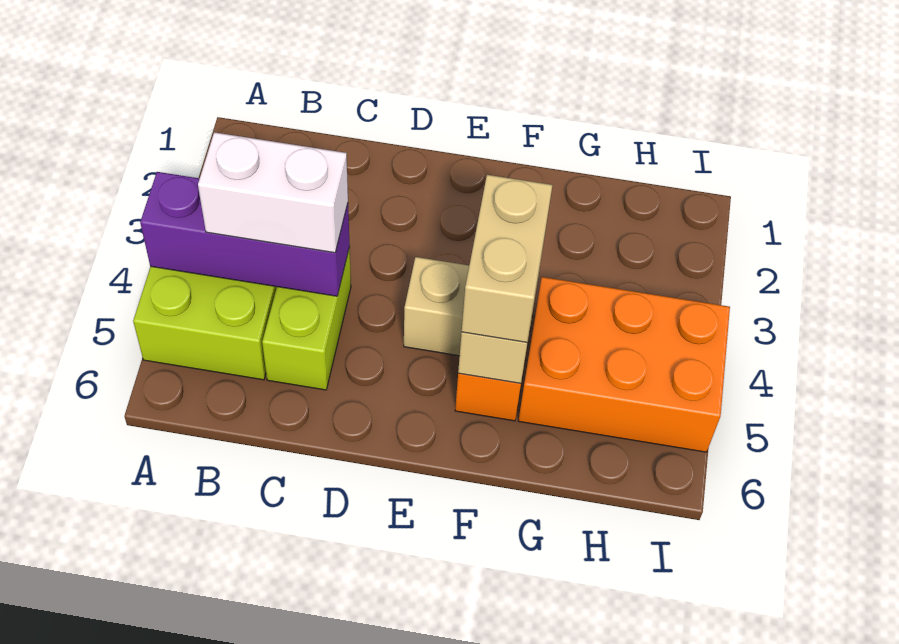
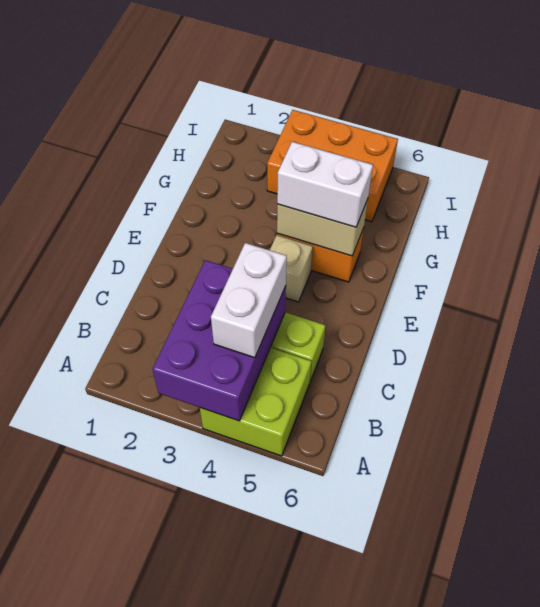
purple 1x3 brick [140,172,350,296] -> purple 2x3 brick [153,260,286,421]
tan 1x2 brick [462,175,552,342] -> white 1x2 brick [277,142,373,227]
orange 2x3 brick [519,277,730,452] -> orange 2x3 brick turned to [267,110,398,222]

